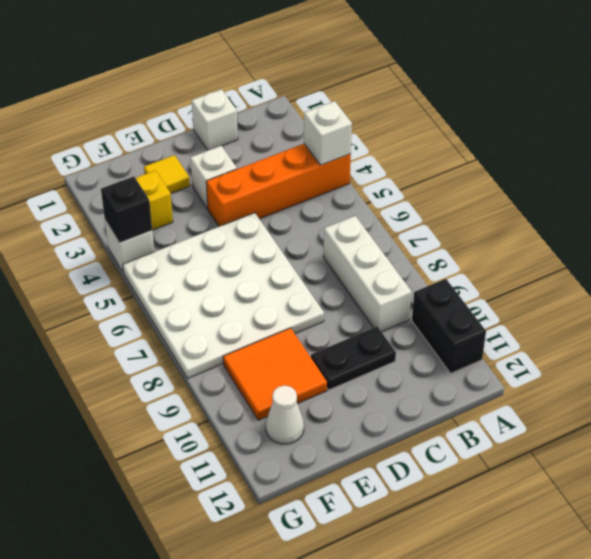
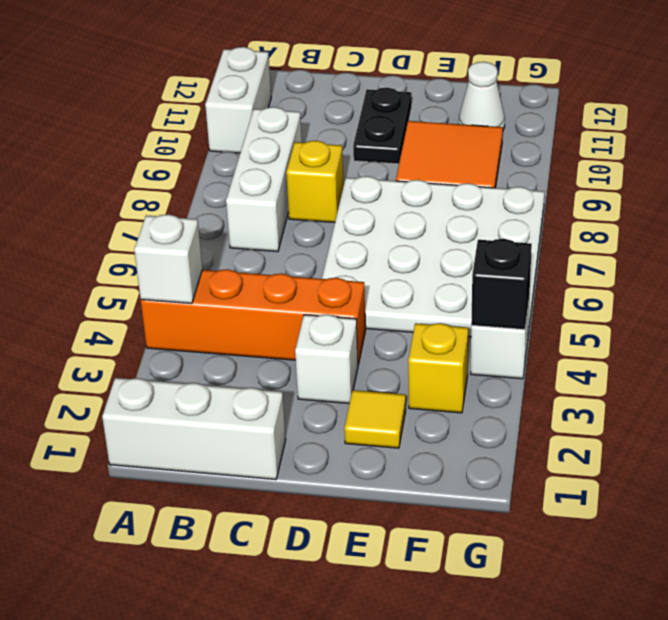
black 1x2 brick [412,279,486,373] -> white 1x2 brick [205,47,271,153]
white 1x1 brick [192,89,238,150] -> white 1x3 brick [102,378,286,480]
none -> yellow 1x1 brick [286,140,344,222]
black 1x2 plate [311,326,396,390] -> black 1x2 plate turned to [353,88,412,164]

